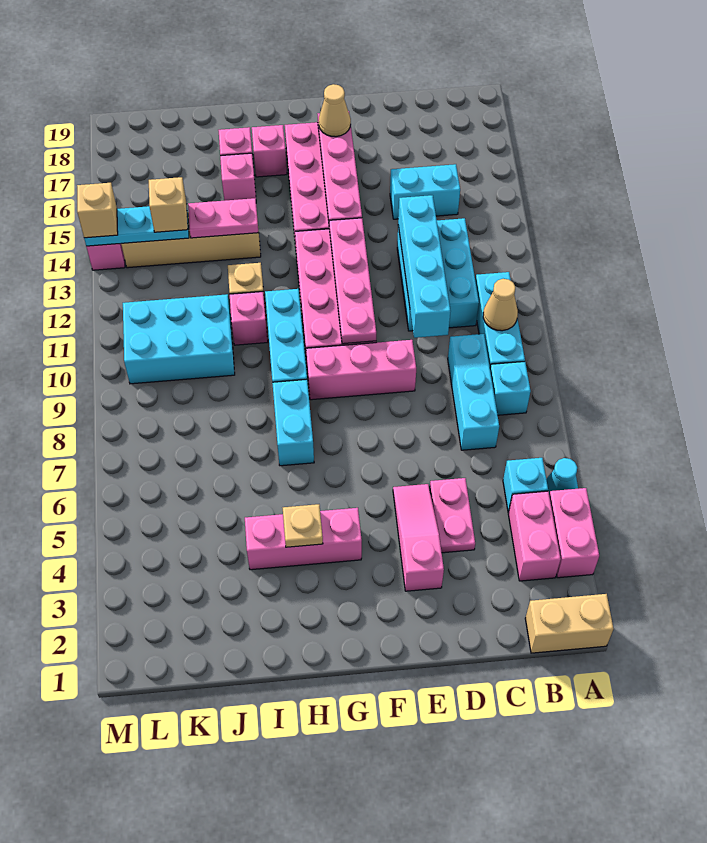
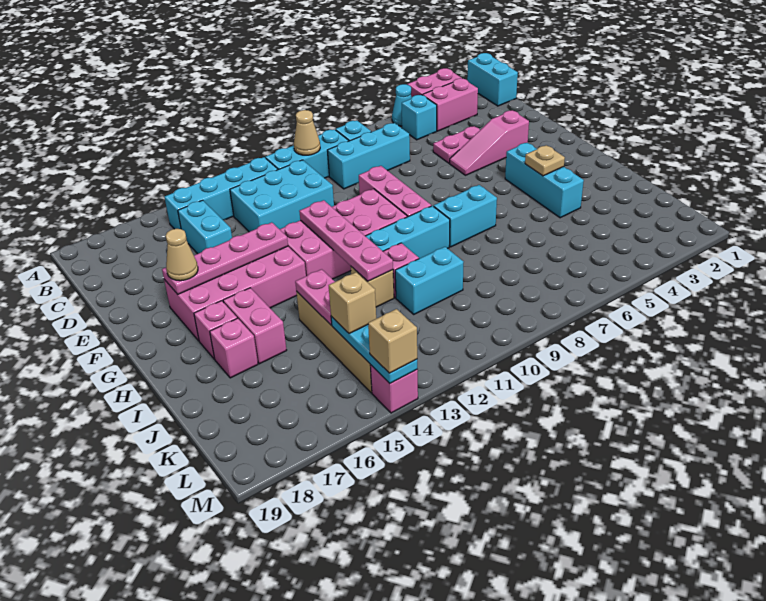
tan 1x2 brick [525,594,614,653] -> cyan 1x2 brick [467,53,518,106]
cyan 1x4 brick [398,195,450,338] -> cyan 1x4 brick moved to [165,157,278,229]
pink 1x4 plate [329,218,376,344] -> pink 1x4 plate turned to [299,200,393,281]
pink 1x3 brick [245,508,362,570] -> cyan 1x3 brick [505,143,584,218]
pink 1x1 brick [220,153,256,201] -> pink 1x2 brick [223,288,287,364]
cyan 2x3 brick [123,294,235,384] -> cyan 1x2 brick [395,247,463,314]

